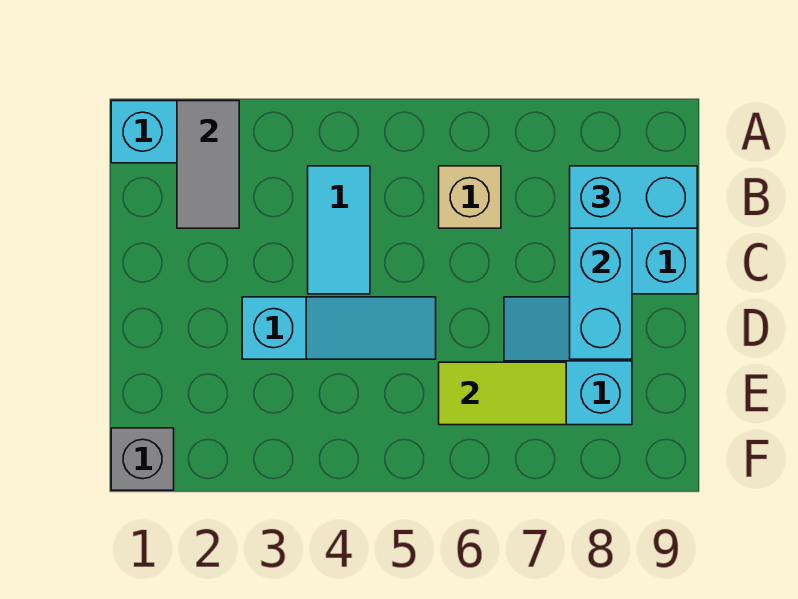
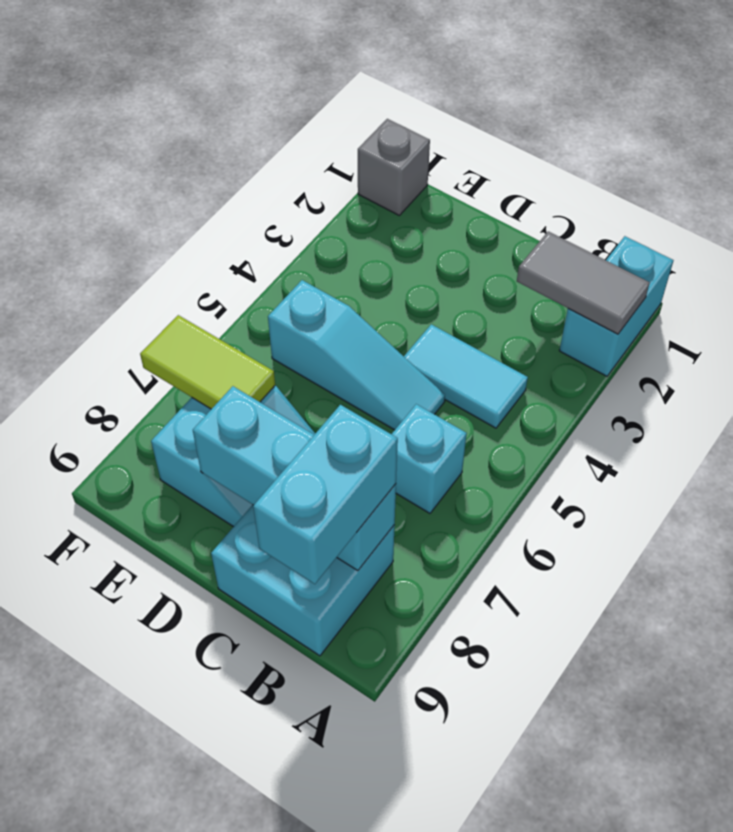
tan 1x1 brick [439,166,501,228] -> cyan 1x1 brick [392,404,467,513]
cyan 1x3 slope [242,297,436,359] -> cyan 1x3 slope turned to [268,280,445,430]
lime 1x2 tile [439,362,566,425] -> lime 1x2 tile turned to [140,315,275,409]

